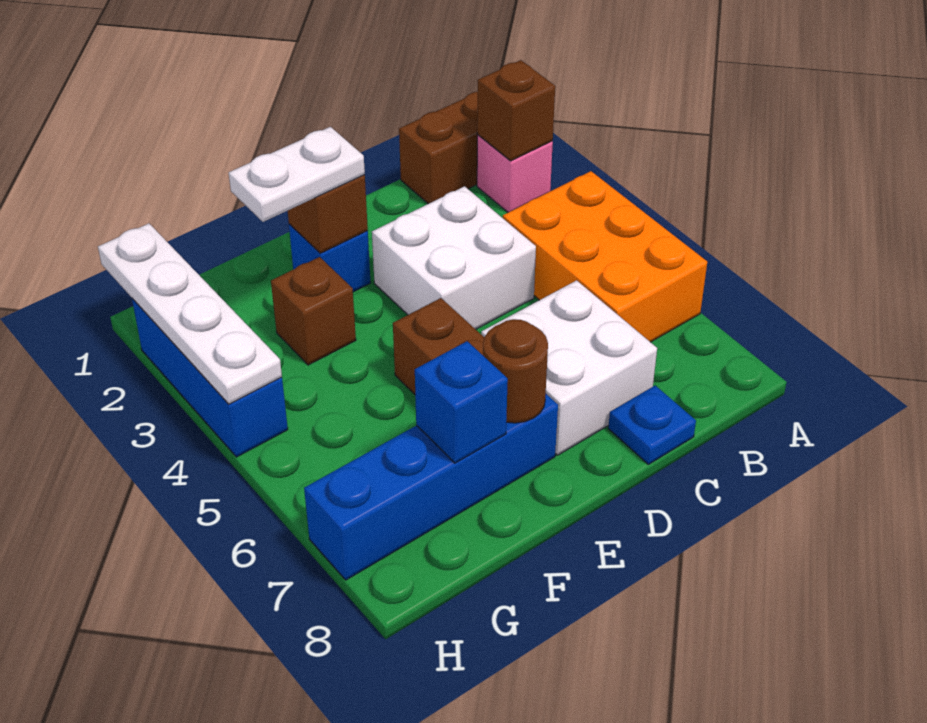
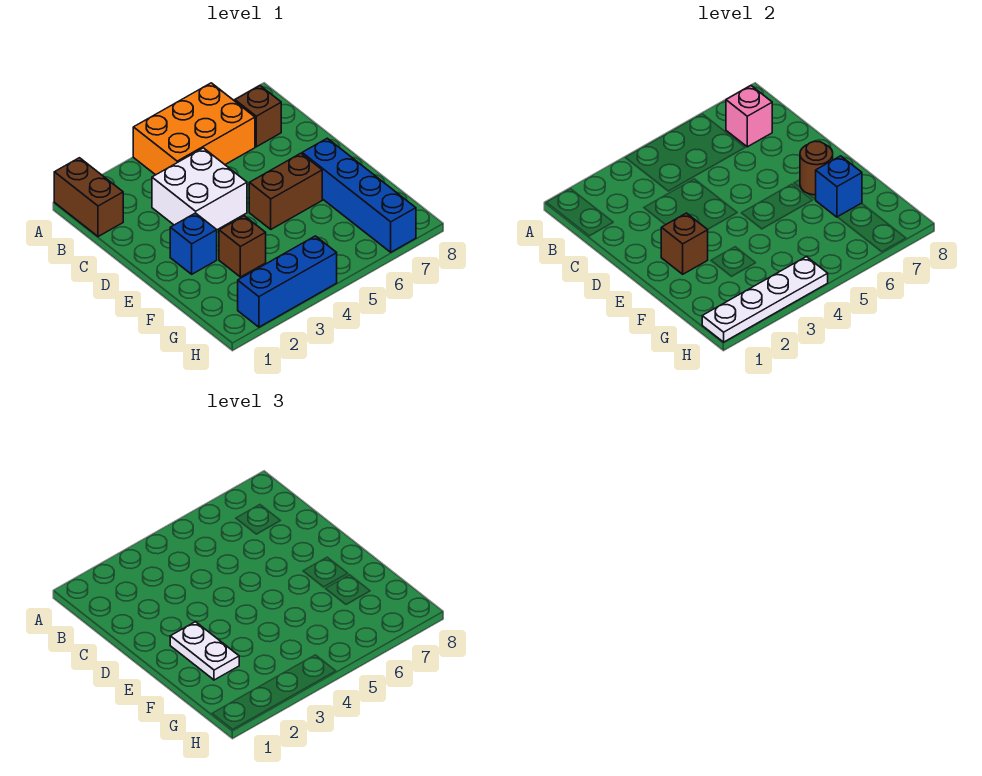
pink 1x1 brick [477,135,553,212] -> pink 1x1 brick moved to [726,86,772,147]
brown 1x1 brick [477,60,555,161] -> brown 1x1 brick moved to [235,86,281,147]
white 2x2 brick [481,280,657,455] -> none
blue 1x1 plate [608,386,696,464] -> none

